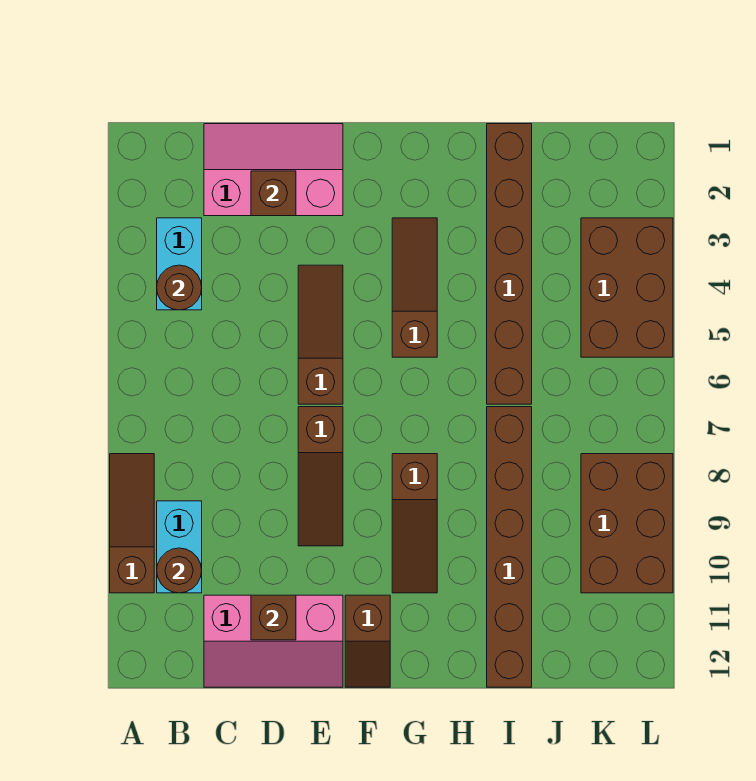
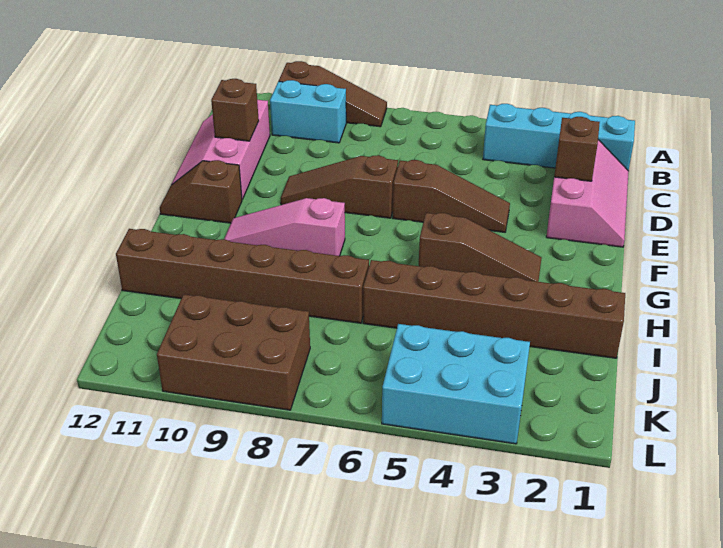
cyan 1x2 brick [157,218,202,310] -> cyan 1x4 brick [483,104,635,171]
brown 1x1 round brick [157,265,202,310] -> none
brown 1x1 round brick [157,548,202,593] -> none
brown 1x3 slope [392,454,437,593] -> pink 1x3 slope [224,198,345,256]
brown 2x3 brick [581,218,673,357] -> cyan 2x3 brick [382,324,530,444]

